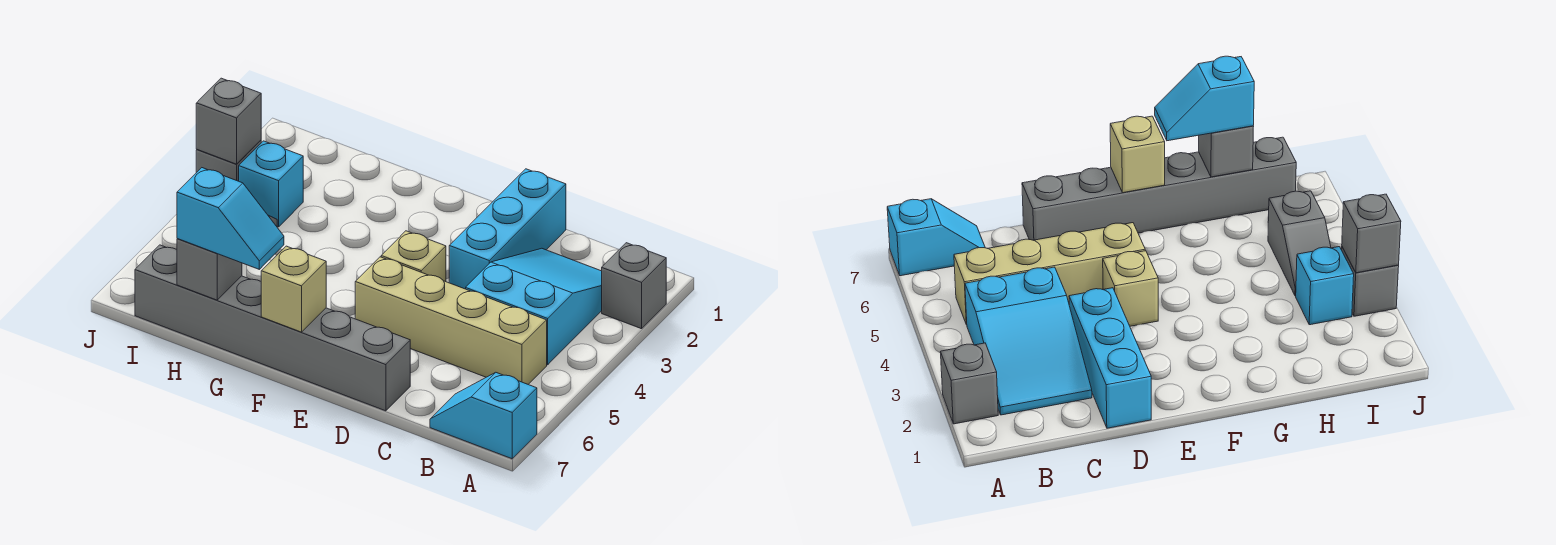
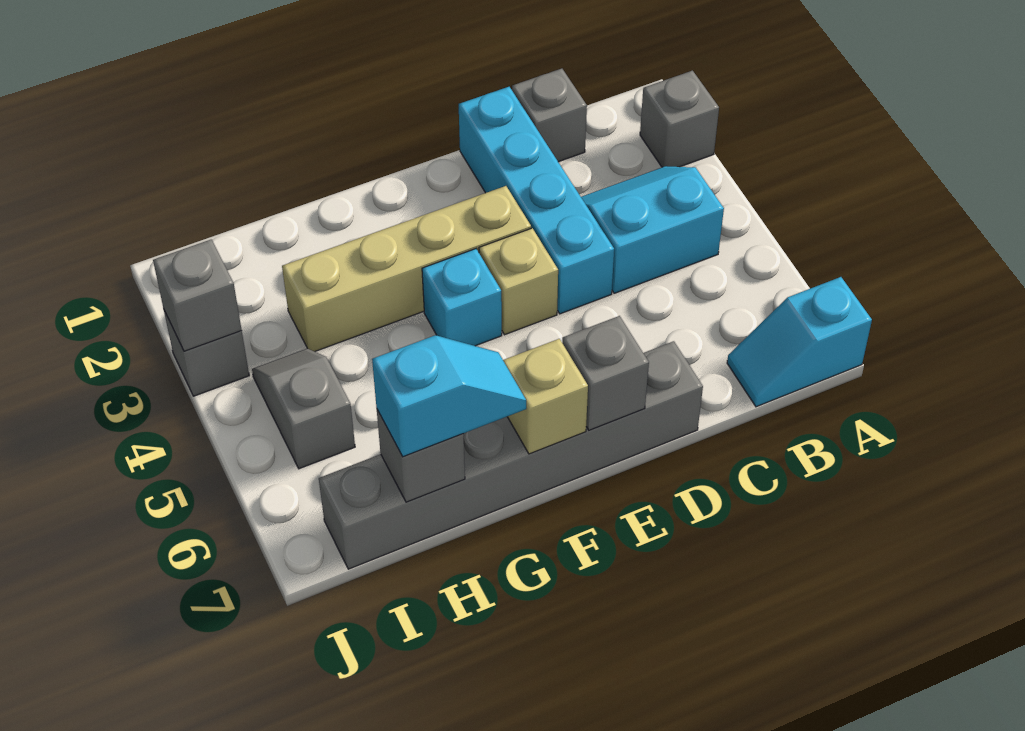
cyan 2x3 slope [466,248,602,365] -> cyan 2x2 slope [581,166,724,293]
tan 1x4 brick [355,257,547,384] -> tan 1x4 brick moved to [282,186,531,352]
none -> grey 1x1 brick [512,69,587,162]
cyan 1x3 brick [449,169,566,289] -> cyan 1x4 brick [459,87,614,314]
none -> grey 1x1 brick [562,316,649,430]
cyan 1x1 brick [239,141,303,227] -> cyan 1x1 brick moved to [422,249,502,346]

